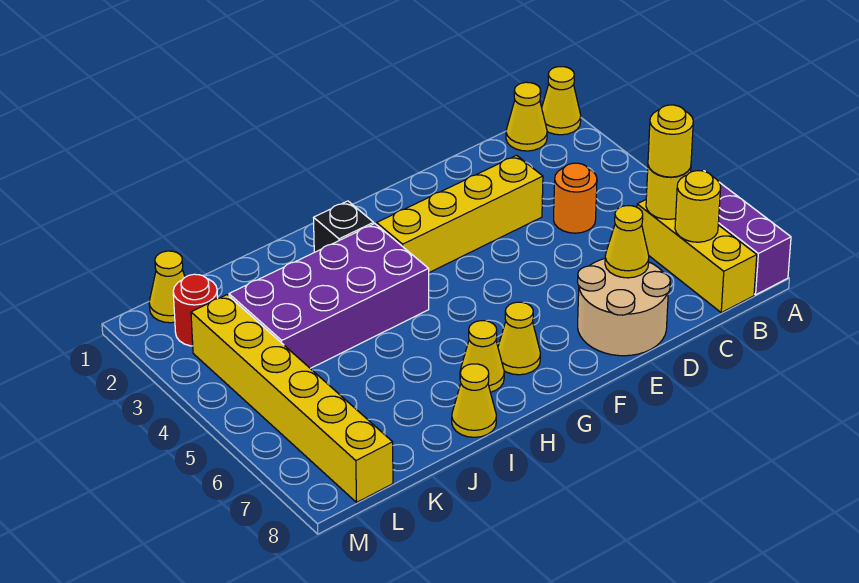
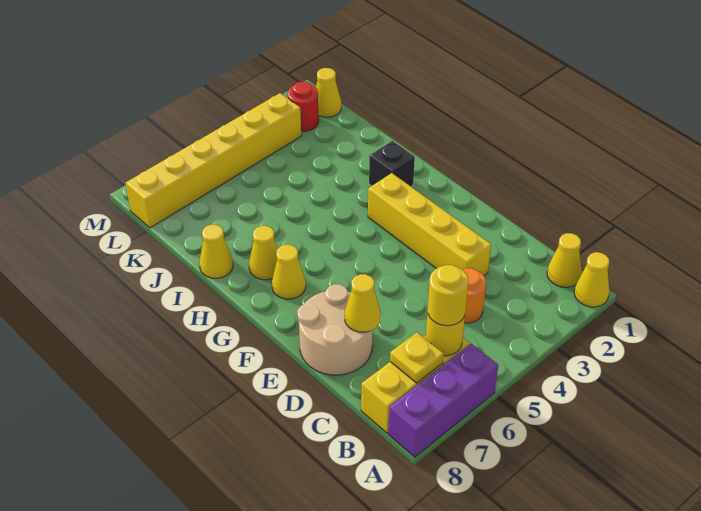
yellow 1x1 round brick [675,171,721,242] -> yellow 1x1 plate [390,332,444,383]
purple 2x4 brick [229,224,429,368] -> none

